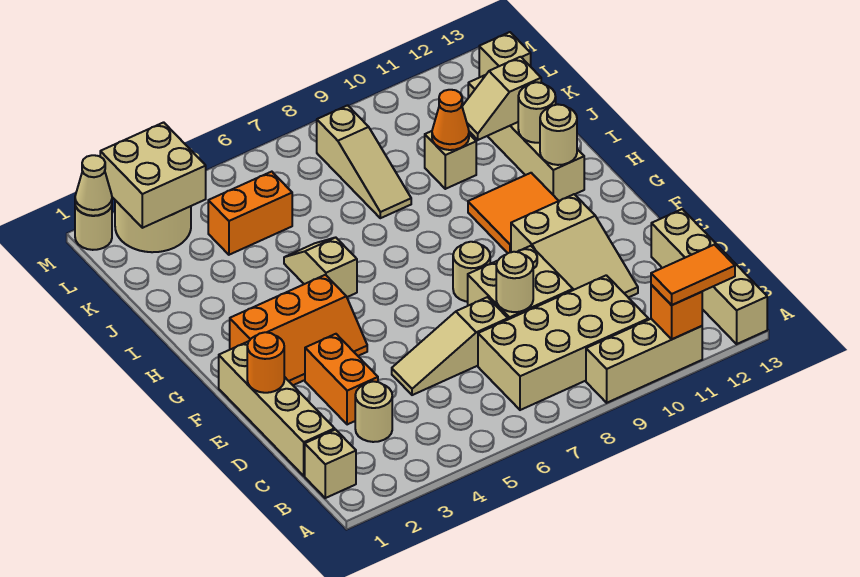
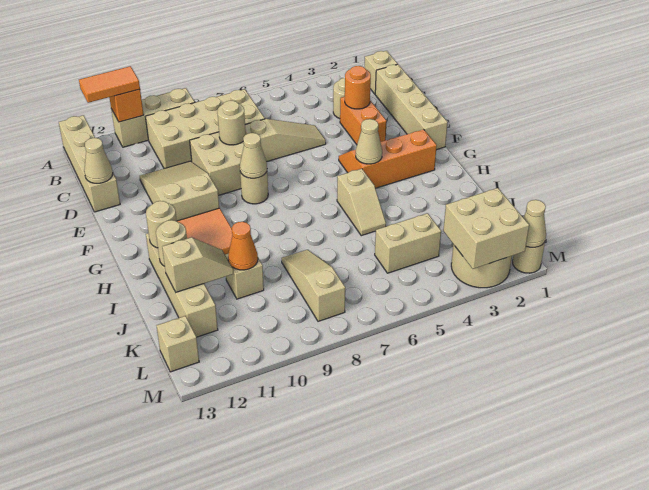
none -> tan 1x1 cone [84,138,113,183]
orange 1x1 round brick [247,332,284,393] -> orange 1x1 round brick moved to [345,66,371,109]
none -> tan 1x1 cone [240,133,267,178]
none -> tan 1x1 cone [356,119,382,164]
orange 1x2 brick [208,172,292,255] -> tan 1x2 brick [375,213,441,273]

